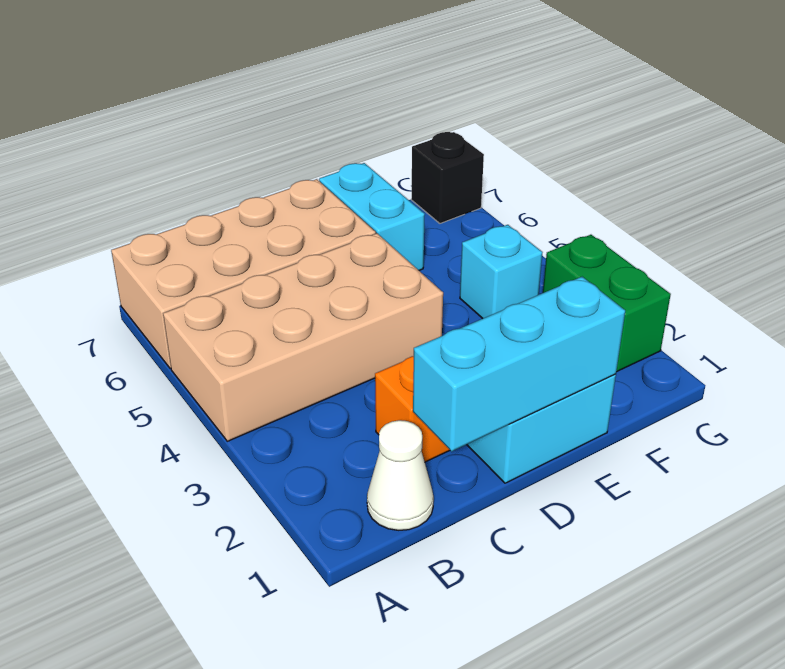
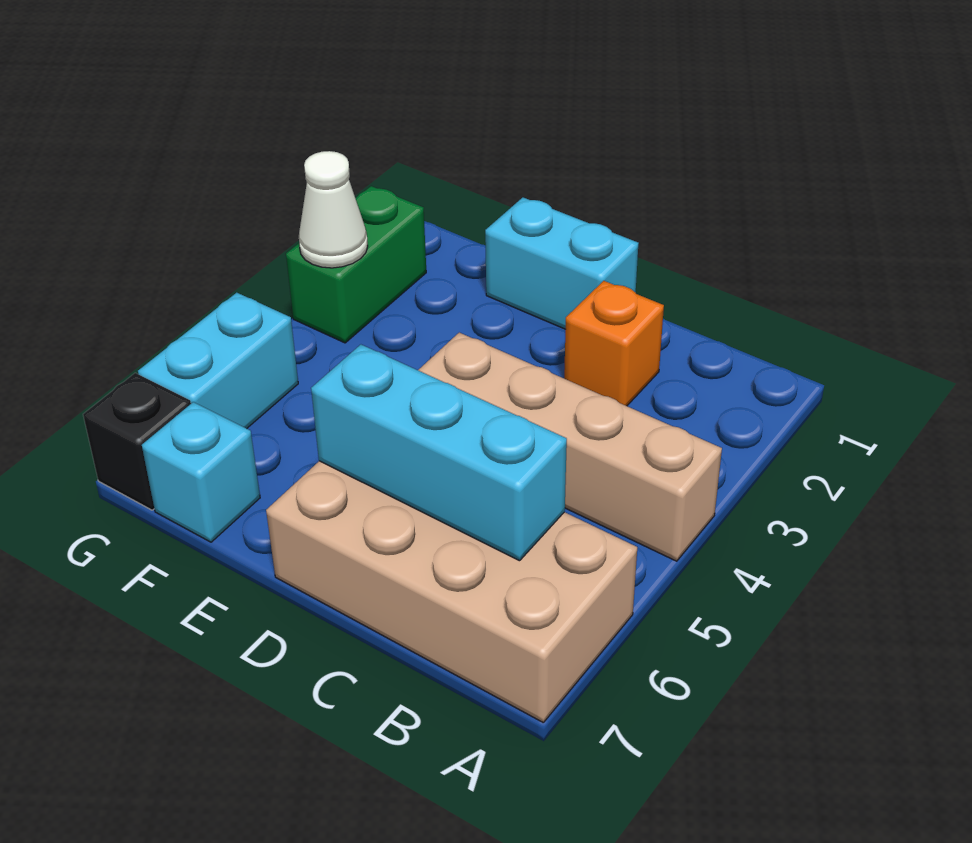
tan 2x4 brick [163,233,443,441] -> tan 1x4 brick [418,333,722,561]
white 1x1 cone [367,420,434,530] -> white 1x1 cone moved to [299,151,368,268]
cyan 1x3 brick [413,277,625,451] -> cyan 1x3 brick moved to [311,345,567,561]
cyan 1x2 brick [319,163,425,270] -> cyan 1x2 brick moved to [138,293,298,429]
cyan 1x1 brick [460,225,543,319] -> cyan 1x1 brick moved to [142,402,260,542]

